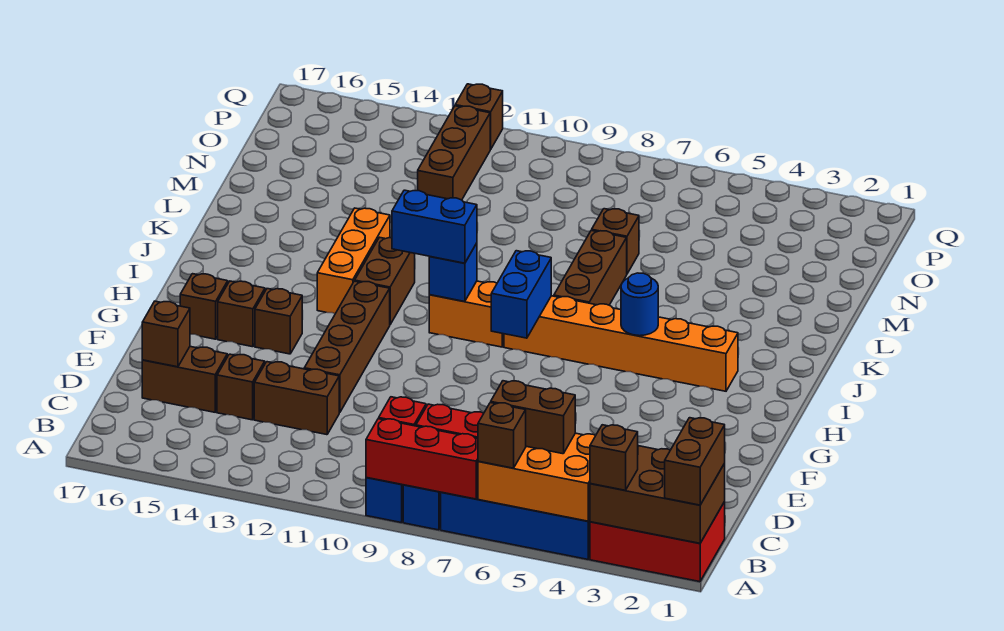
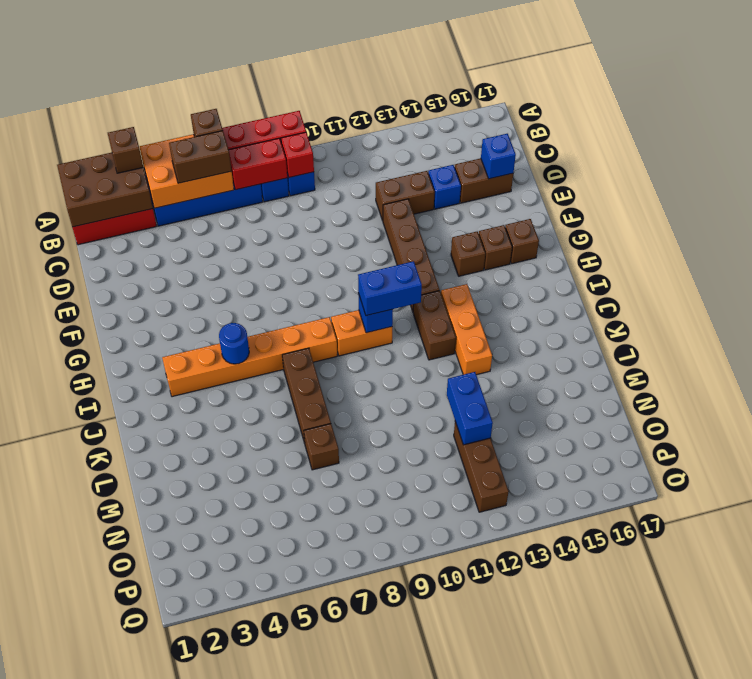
brown 1x2 brick [665,418,725,505] -> none
brown 1x1 brick [217,354,265,420] -> blue 1x1 brick [428,165,461,209]
brown 1x1 brick [142,301,190,367] -> blue 1x1 brick [481,134,516,179]
blue 1x2 brick [491,251,551,338] -> blue 1x2 brick moved to [447,372,493,445]
brown 1x1 brick [455,84,503,149] -> none

